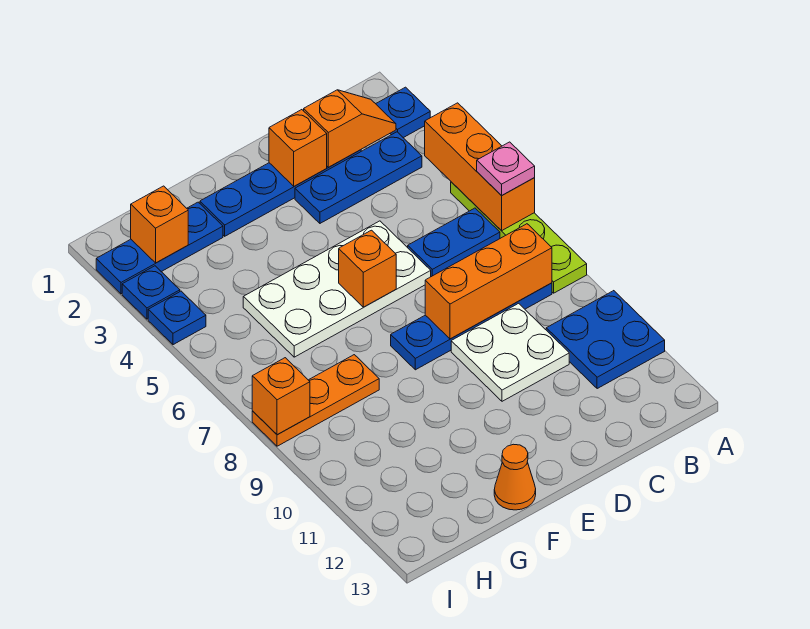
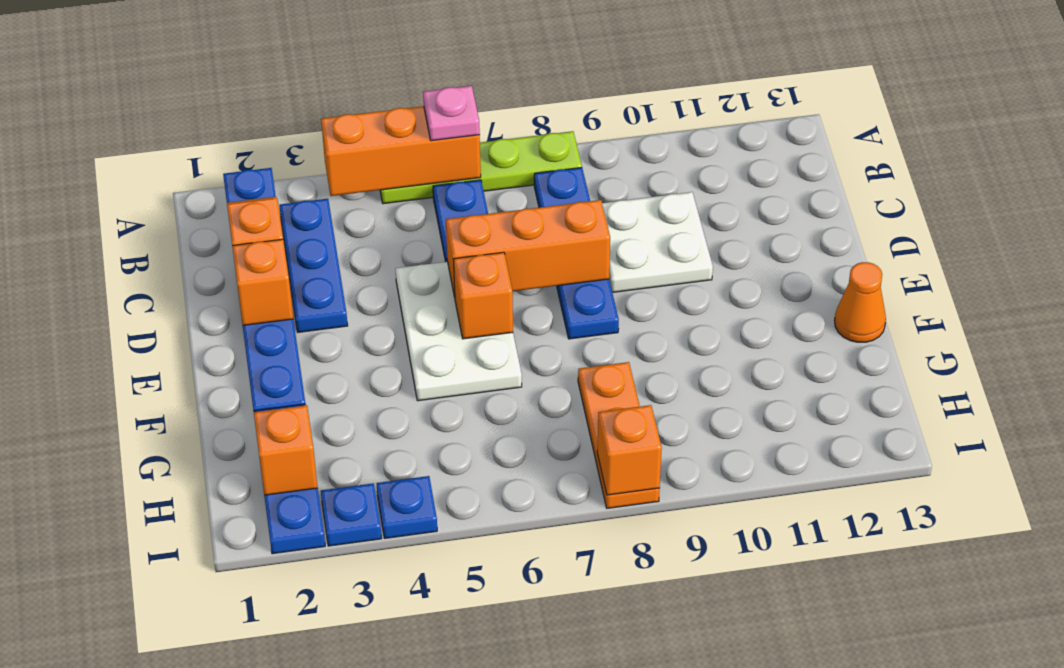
blue 2x2 plate [546,291,665,389] -> none
orange 1x3 brick [425,224,552,339] -> orange 1x3 brick turned to [446,200,610,297]
white 2x4 plate [243,221,431,357] -> white 2x3 plate [395,262,522,401]

